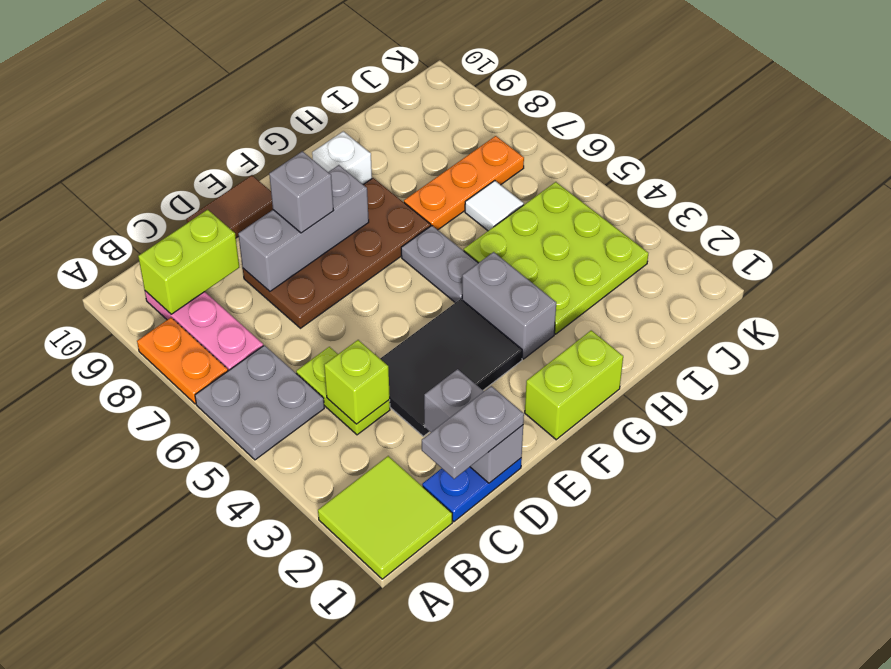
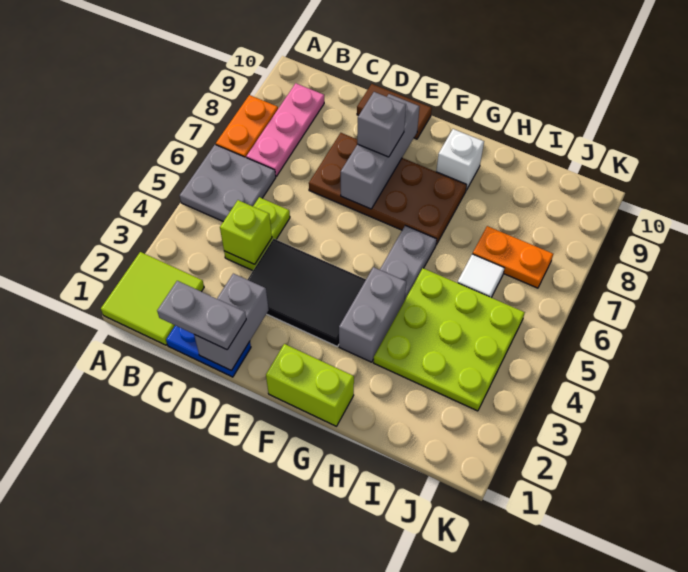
lime 1x2 brick [138,210,239,314] -> none
grey 1x3 brick [238,165,369,291] -> grey 1x3 brick turned to [341,94,420,209]
orange 1x3 plate [404,136,524,230] -> orange 1x2 plate [473,226,553,288]

